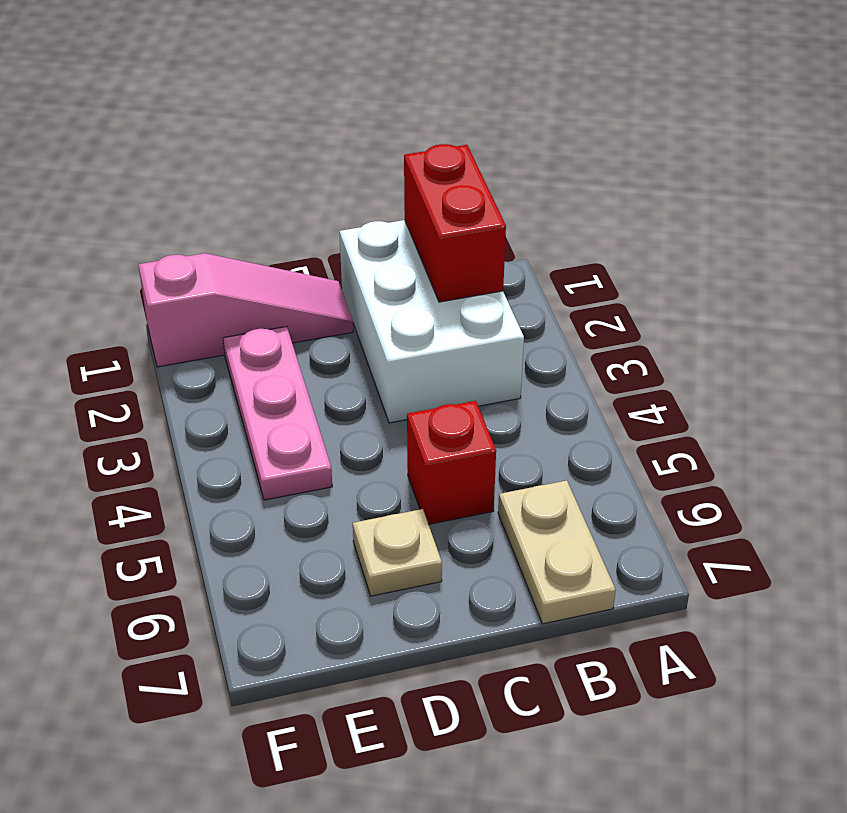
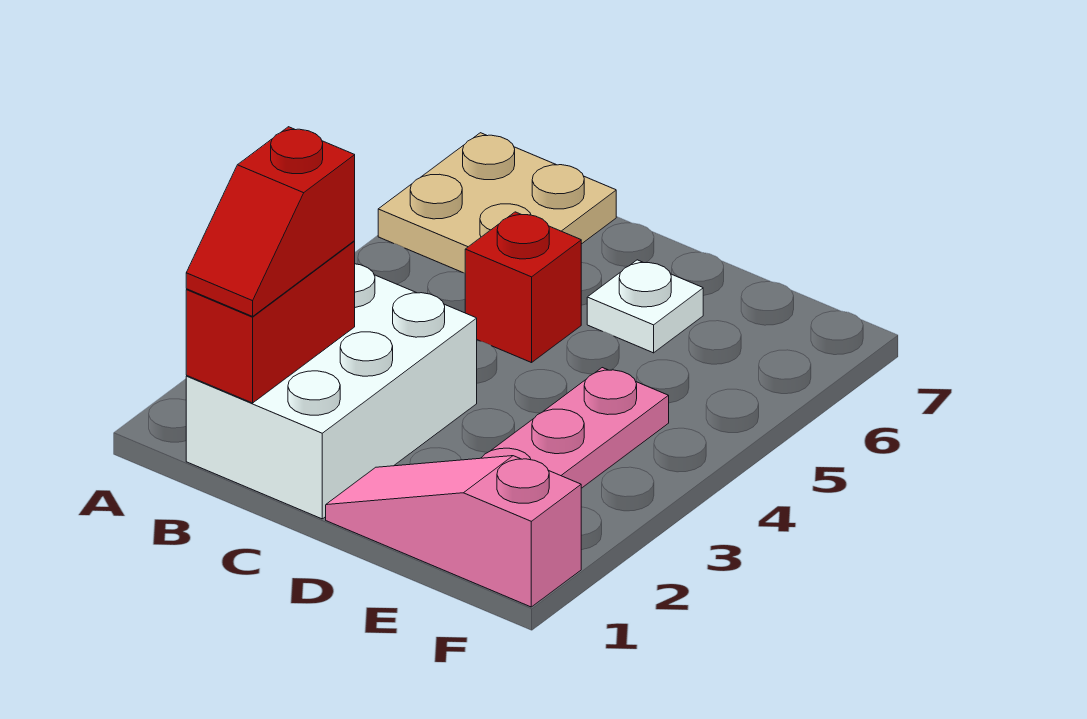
none -> red 1x2 slope [186,127,355,316]
tan 1x2 plate [498,480,616,624] -> tan 2x2 plate [378,133,616,273]
tan 1x1 plate [353,509,442,596] -> white 1x1 plate [587,260,703,353]

